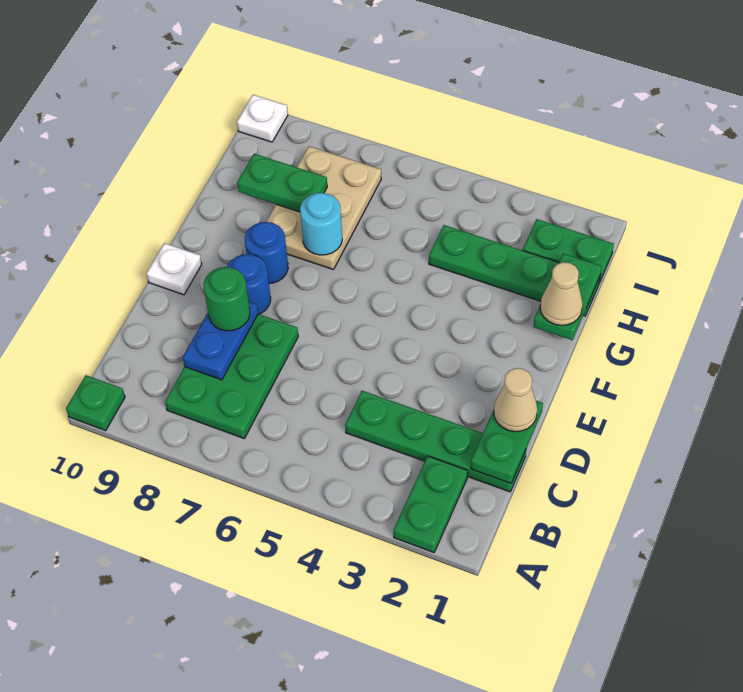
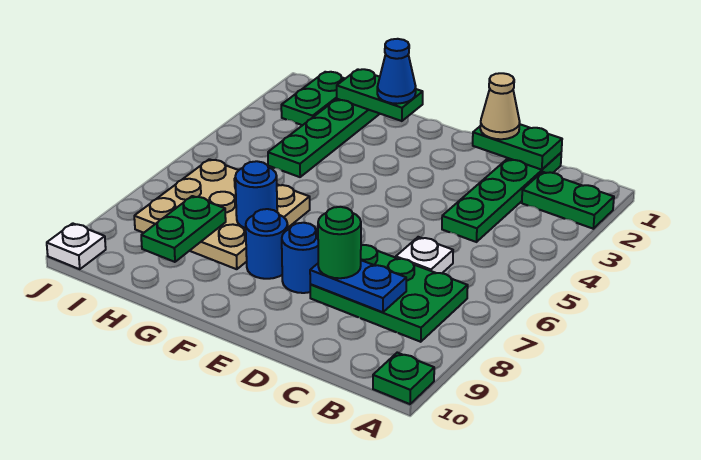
white 1x1 plate [146,243,202,295] -> white 1x1 plate moved to [396,237,453,273]
tan 1x1 cone [540,262,583,325] -> blue 1x1 cone [377,39,416,104]
tan 2x3 plate [266,146,381,270] -> tan 3x3 plate [134,159,310,269]
cyan 1x1 round brick [300,193,342,255] -> blue 1x1 round brick [235,161,277,228]

